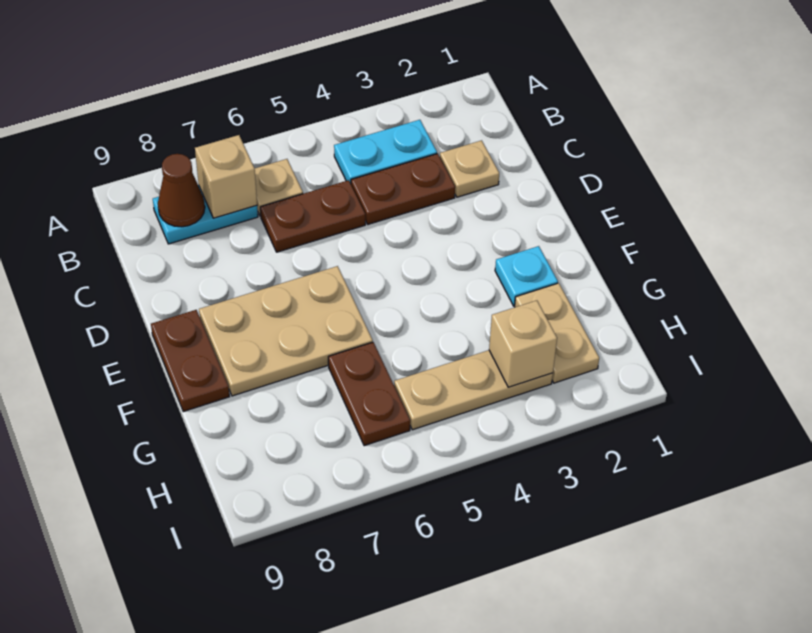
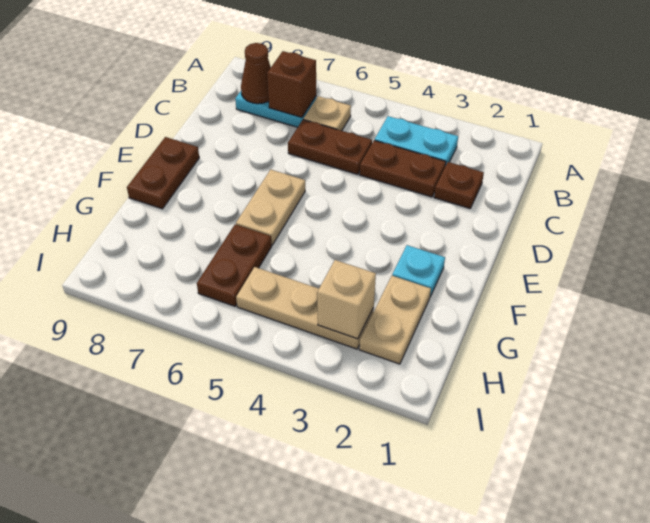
tan 1x1 brick [195,135,257,218] -> brown 1x1 brick [267,51,316,117]
tan 1x1 plate [440,140,499,197] -> brown 1x1 plate [434,162,484,208]
tan 2x3 plate [199,266,373,396] -> tan 1x2 plate [236,170,305,245]

